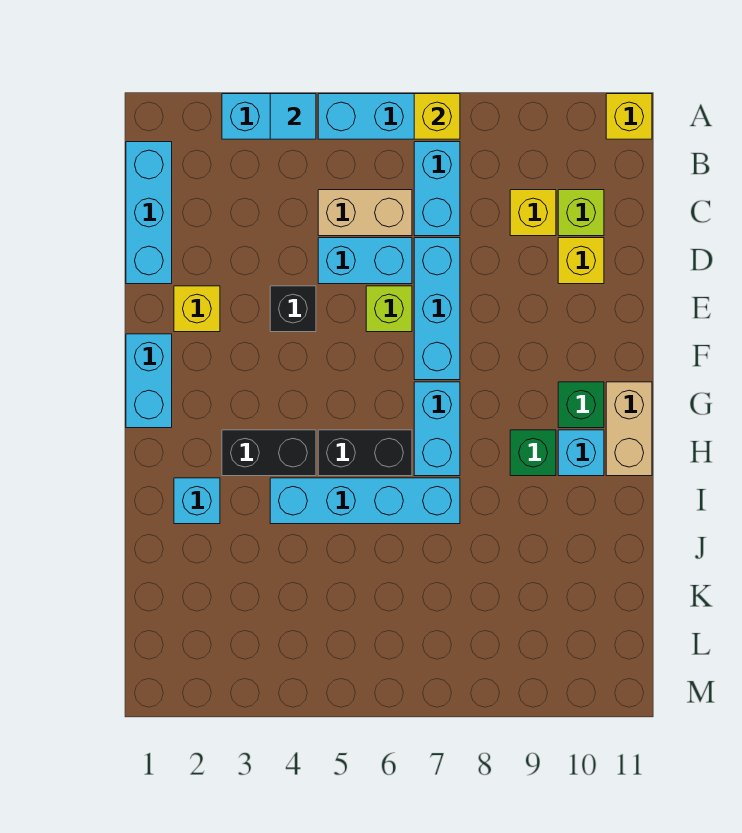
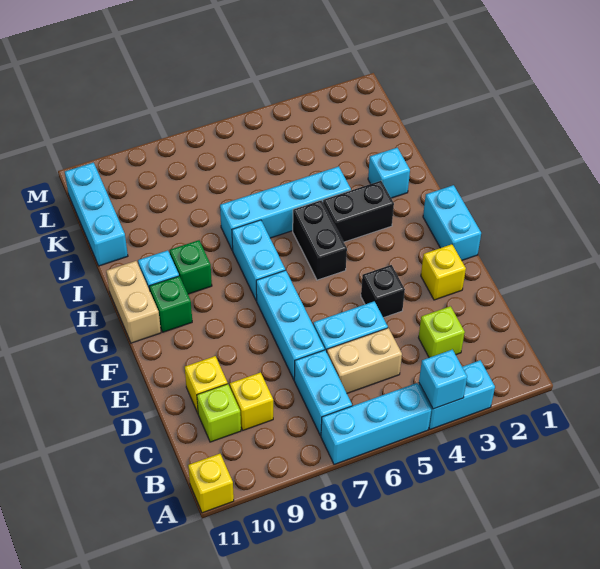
cyan 1x1 tile [270,94,316,139] -> cyan 1x1 brick [419,350,467,409]
yellow 1x1 brick [414,94,460,139] -> none
cyan 1x3 brick [126,142,172,284] -> cyan 1x3 brick moved to [65,163,128,266]
lime 1x1 brick [366,286,412,332] -> lime 1x1 brick moved to [419,306,465,358]
black 1x2 brick [318,430,412,476] -> black 1x2 brick turned to [293,200,347,280]

